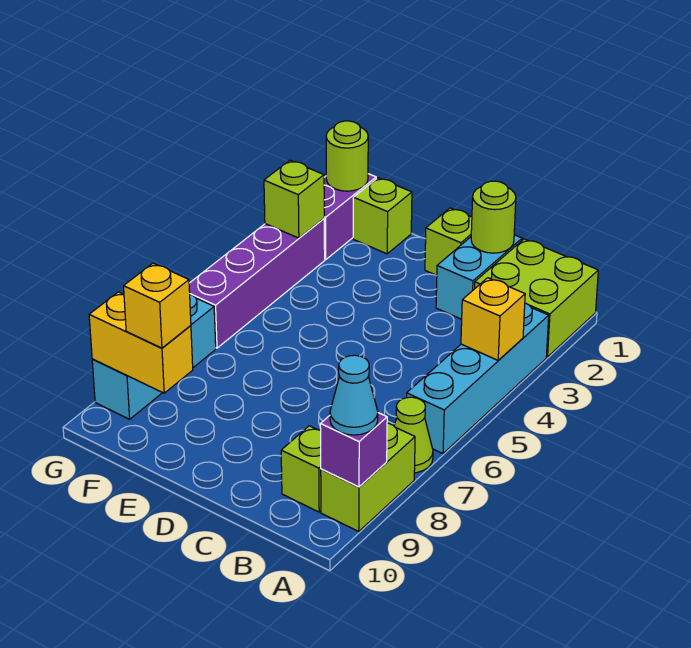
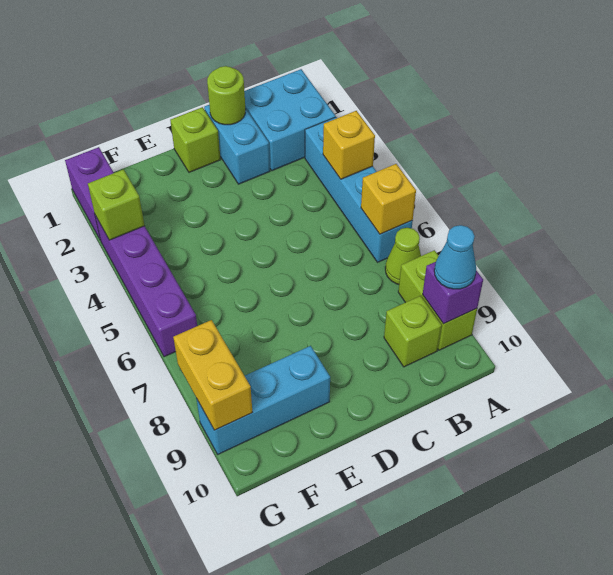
lime 2x2 brick [475,239,598,357] -> cyan 2x2 brick [244,69,336,171]
lime 1x1 brick [353,178,412,254] -> none
yellow 1x2 brick [89,292,193,393] -> yellow 1x2 brick turned to [173,320,252,430]
yellow 1x1 brick [124,263,191,348] -> yellow 1x1 brick moved to [361,164,416,234]
lime 1x1 round brick [326,121,368,191] -> none
cyan 1x3 brick [92,294,216,419] -> cyan 1x3 brick turned to [196,346,330,454]

